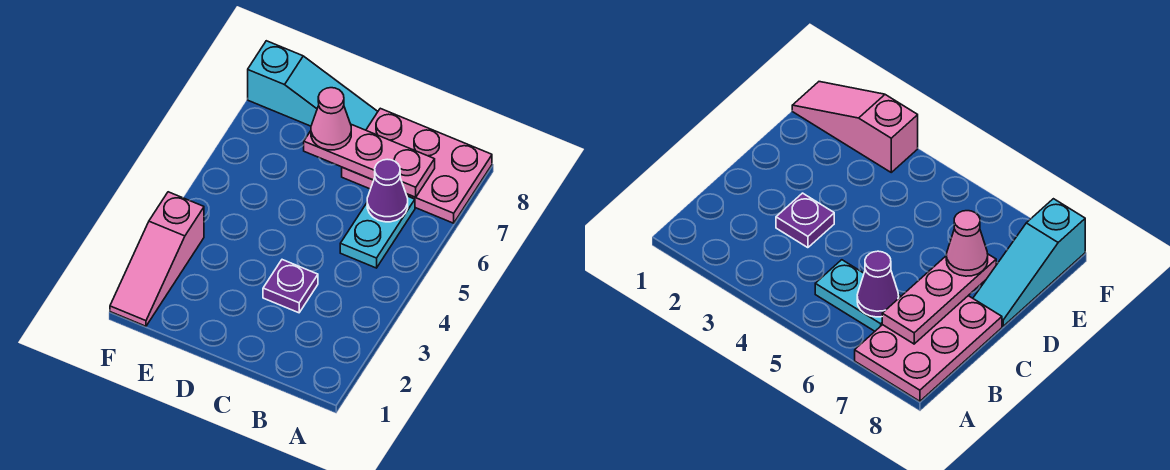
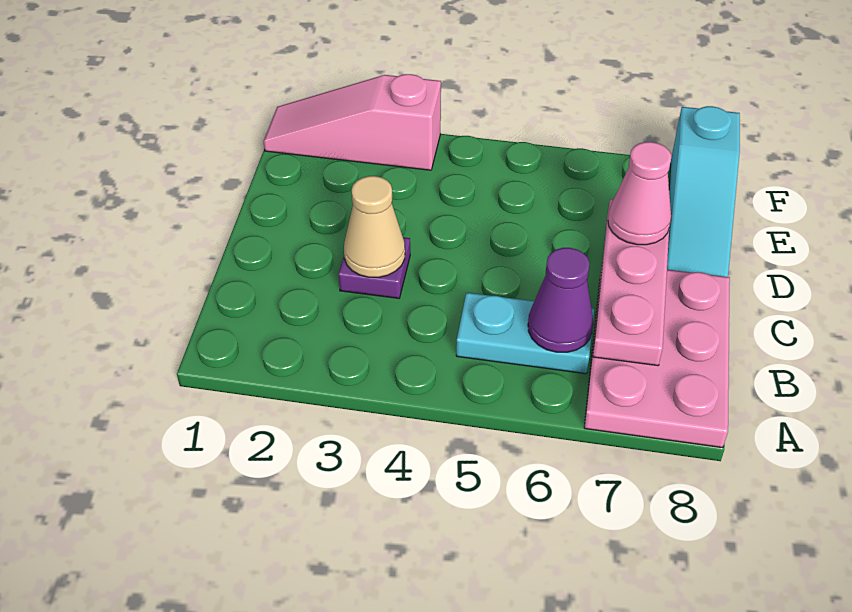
none -> tan 1x1 cone [344,176,405,277]

